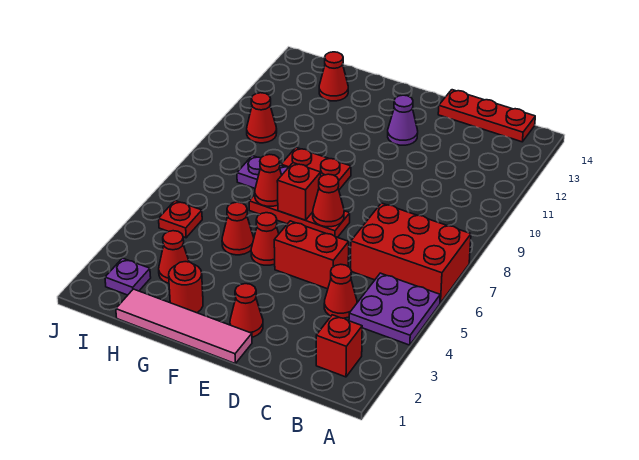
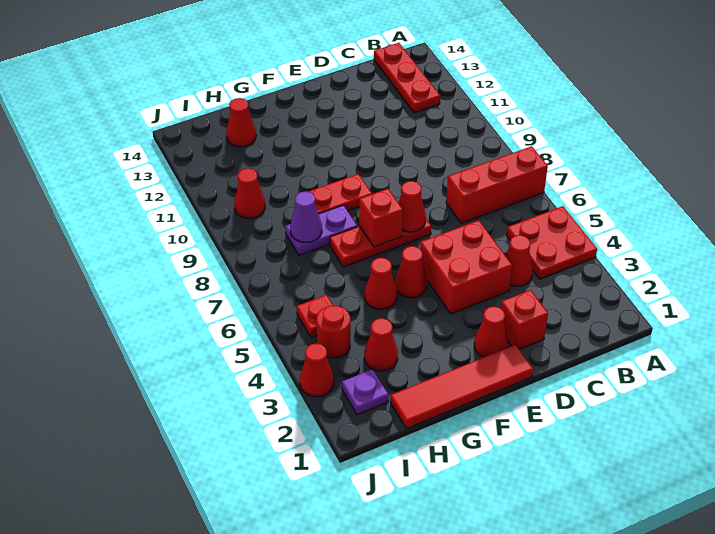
purple 2x2 plate [349,273,440,345] -> red 2x2 plate [507,206,597,279]
red 2x3 brick [351,203,471,303] -> red 1x3 brick [446,146,548,223]
red 1x1 brick [316,315,362,377] -> red 1x1 brick moved to [501,290,548,349]
red 1x3 plate [438,90,535,142] -> red 1x3 plate turned to [374,43,440,113]
red 1x2 brick [274,221,349,289] -> red 2x2 brick [420,220,512,314]
pink 1x4 tile [116,289,252,363] -> red 1x4 tile [391,345,533,429]
purple 1x1 cone [388,95,418,145] -> purple 1x1 cone moved to [290,191,322,242]
red 1x1 round brick [169,262,203,313] -> red 1x1 round brick moved to [316,306,350,358]
red 1x1 cone [255,154,282,206] -> red 1x1 cone moved to [300,343,334,396]

